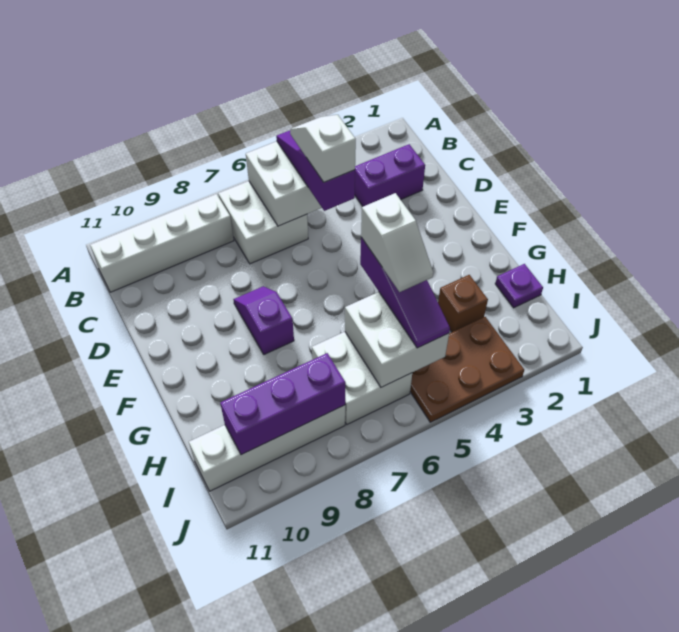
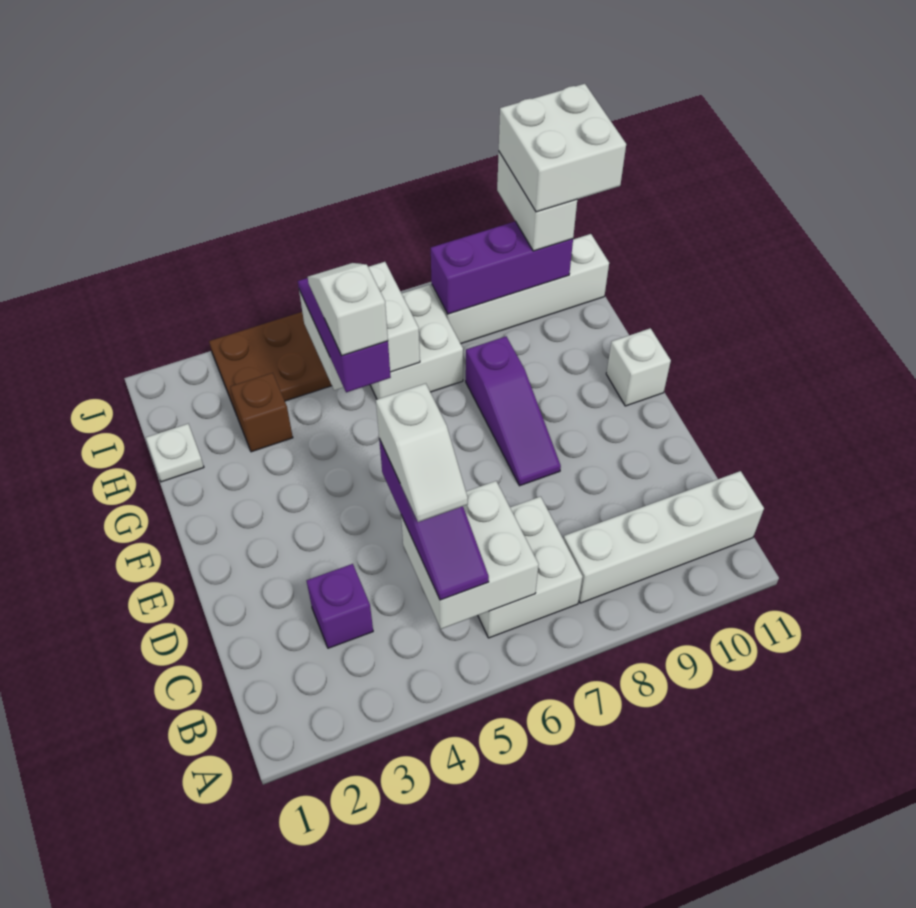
purple 1x2 brick [355,144,425,206] -> purple 1x1 brick [307,564,373,648]
purple 1x2 slope [233,286,294,354] -> purple 1x3 slope [466,337,561,486]
none -> white 1x1 brick [606,328,671,406]
purple 1x1 plate [495,264,543,308] -> white 1x1 plate [146,424,204,482]
none -> white 1x2 brick [497,152,577,251]
none -> white 2x2 brick [499,84,626,212]

